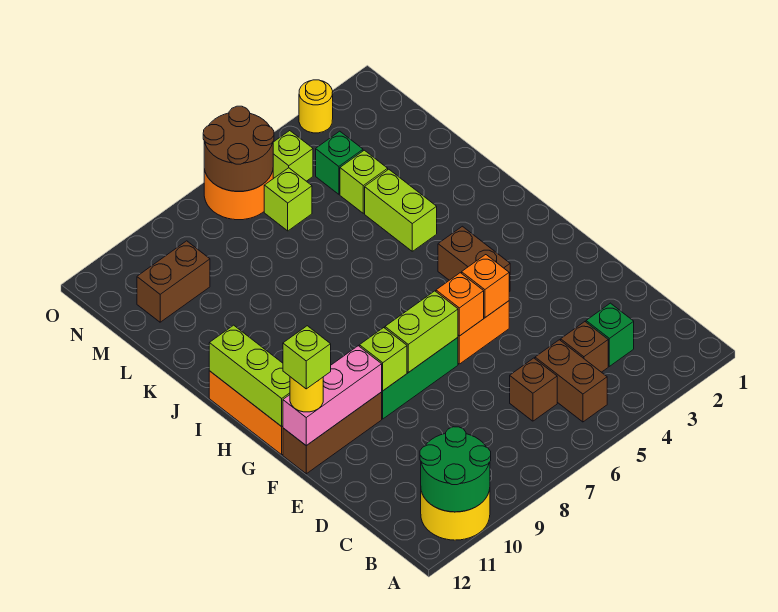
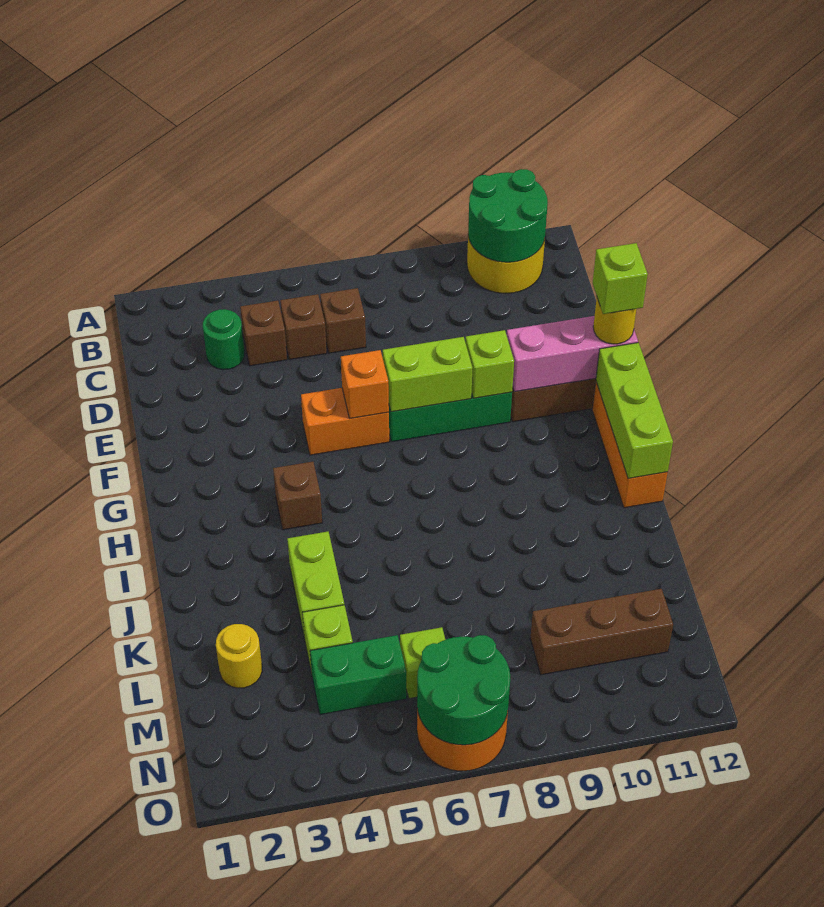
brown 1x2 brick [535,340,607,422] -> brown 1x1 brick [280,294,327,360]
green 1x1 brick [586,303,634,366] -> green 1x1 round brick [203,309,244,370]
orange 1x1 brick [462,255,509,317] -> none
brown 1x2 brick [438,226,510,292] -> brown 1x1 brick [273,462,322,530]
green 1x1 brick [316,131,363,194] -> green 1x2 brick [310,635,407,715]
brown 1x2 brick [137,241,210,322] -> brown 1x3 brick [530,589,673,675]
lime 1x1 brick [273,131,313,181] -> none
brown 2x2 round brick [203,106,274,191] -> green 2x2 round brick [417,635,510,745]
yellow 1x1 round brick [299,80,333,133] -> yellow 1x1 round brick moved to [216,624,262,688]

